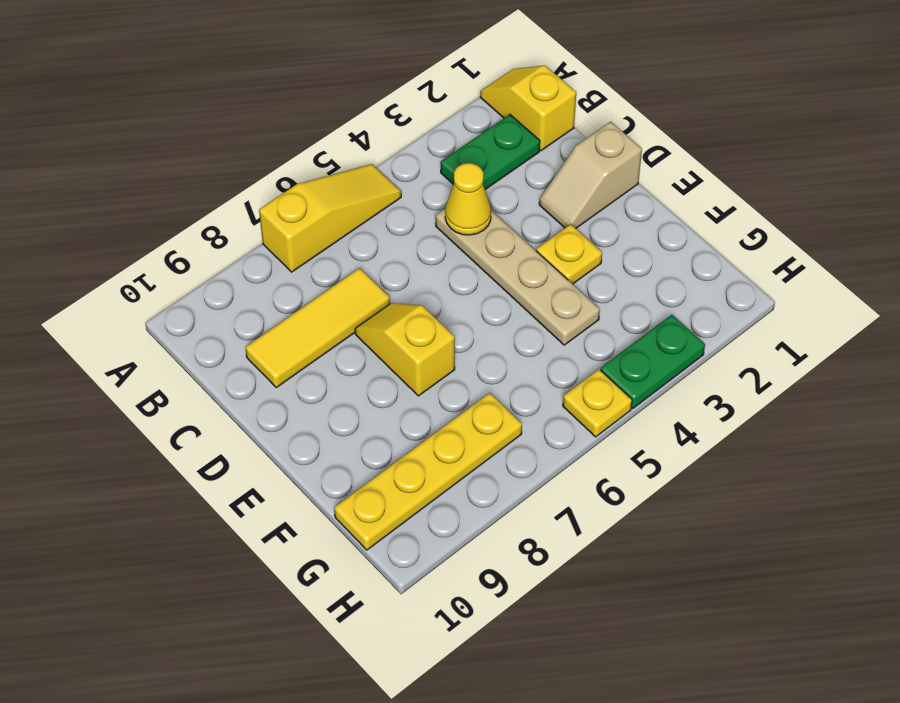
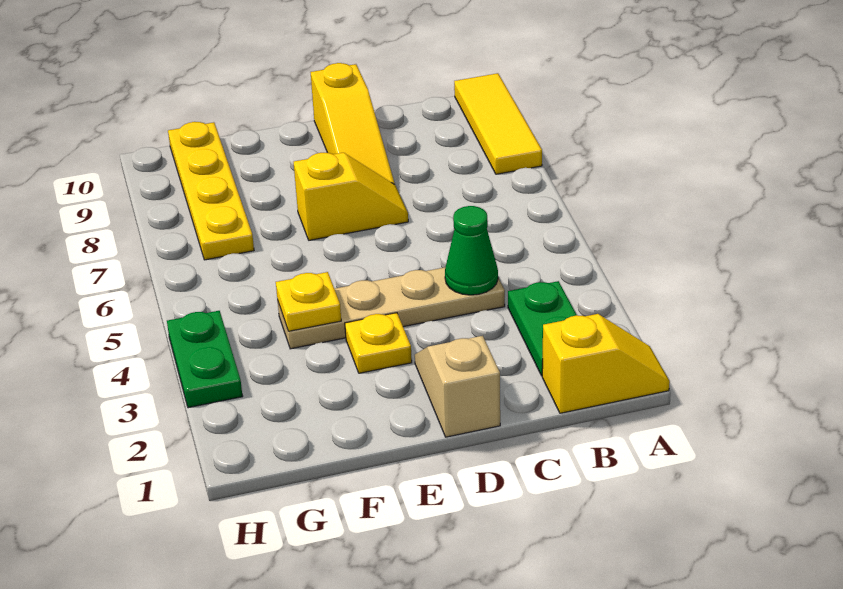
yellow 1x3 slope [259,164,401,272] -> yellow 1x3 slope moved to [311,63,395,184]
yellow 1x1 cone [445,163,491,235] -> green 1x1 cone [445,206,498,295]
yellow 1x3 tile [245,268,390,387] -> yellow 1x3 tile moved to [454,73,542,174]
yellow 1x1 plate [563,369,632,437] -> yellow 1x1 plate moved to [276,272,341,331]

